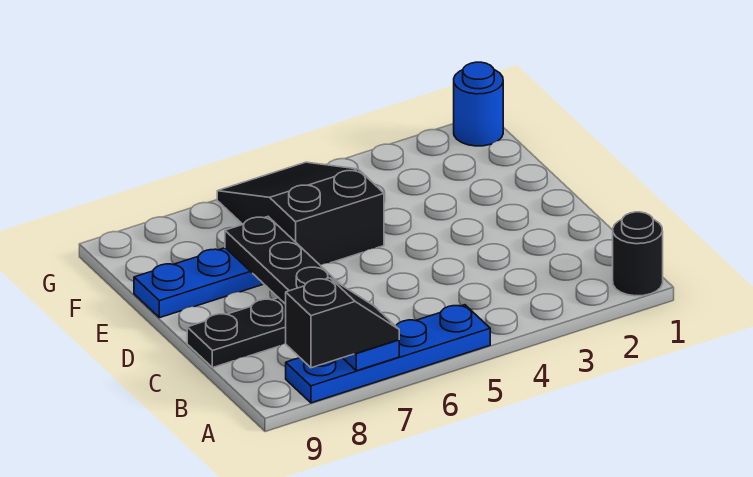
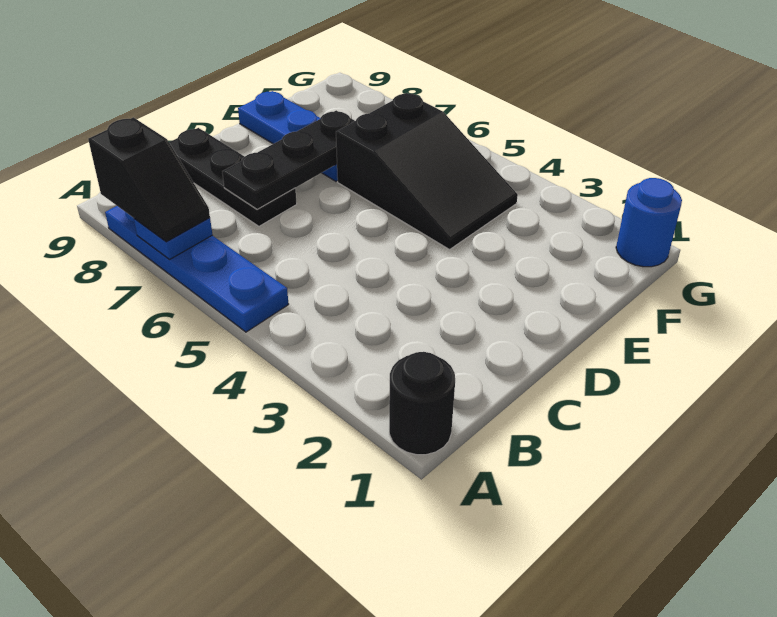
black 2x3 slope [217,162,384,265] -> black 2x3 slope turned to [336,93,518,250]

